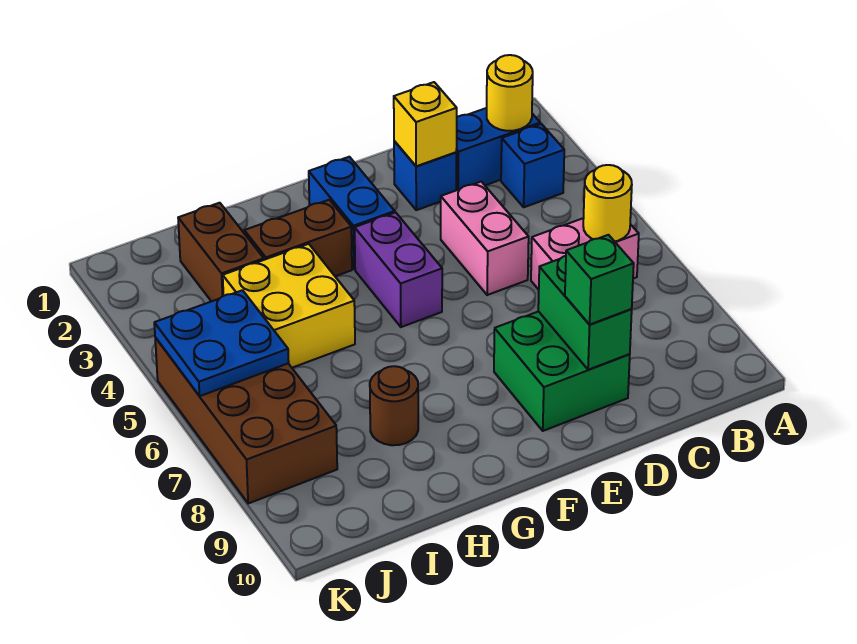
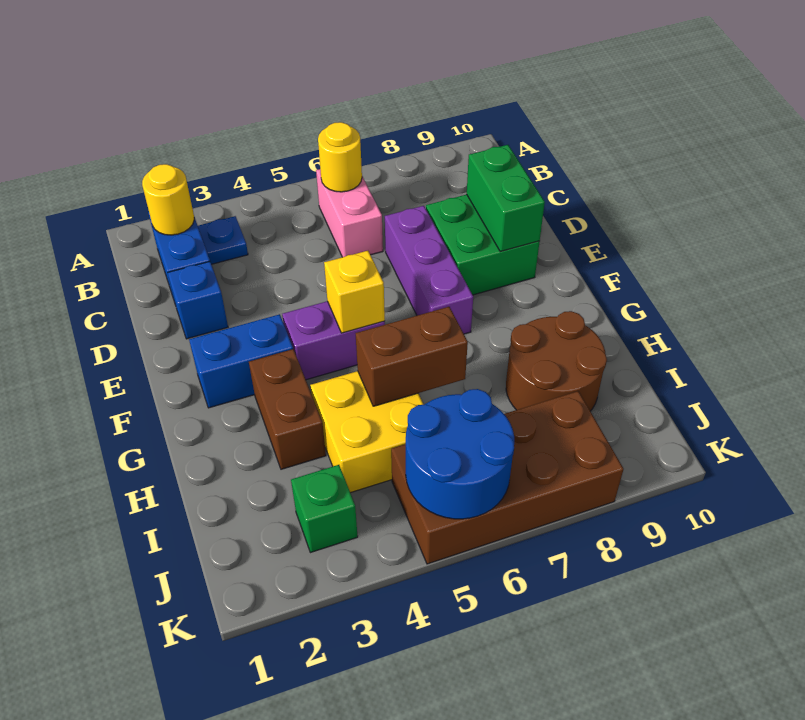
blue 1x1 brick [501,124,564,207] -> blue 1x1 plate [198,216,248,264]
yellow 1x1 brick [394,82,457,166] -> yellow 1x1 brick moved to [324,251,385,333]
pink 1x2 brick [441,182,529,295] -> none
none -> purple 1x3 brick [385,206,473,334]
green 1x2 brick [538,256,632,370] -> green 1x2 brick turned to [467,145,545,252]
green 1x1 brick [565,235,634,325] -> green 1x1 brick moved to [291,465,358,553]
brown 1x1 round brick [370,366,418,445] -> brown 2x2 round brick [506,311,607,411]
brown 1x2 brick [178,203,264,301] -> brown 1x2 brick moved to [356,307,468,406]
blue 2x2 plate [154,290,289,396] -> blue 2x2 round brick [406,389,514,519]

